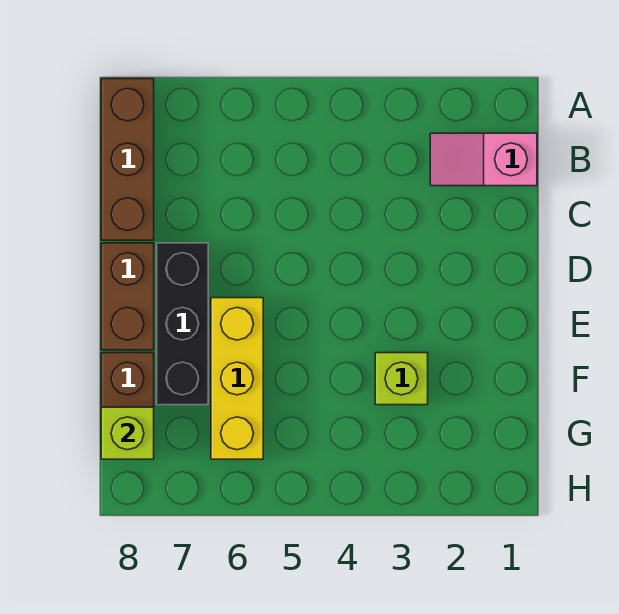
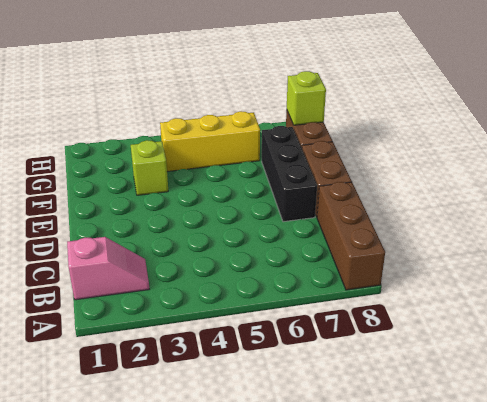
yellow 1x3 brick [211,298,263,459] -> yellow 1x3 brick turned to [160,111,260,171]

